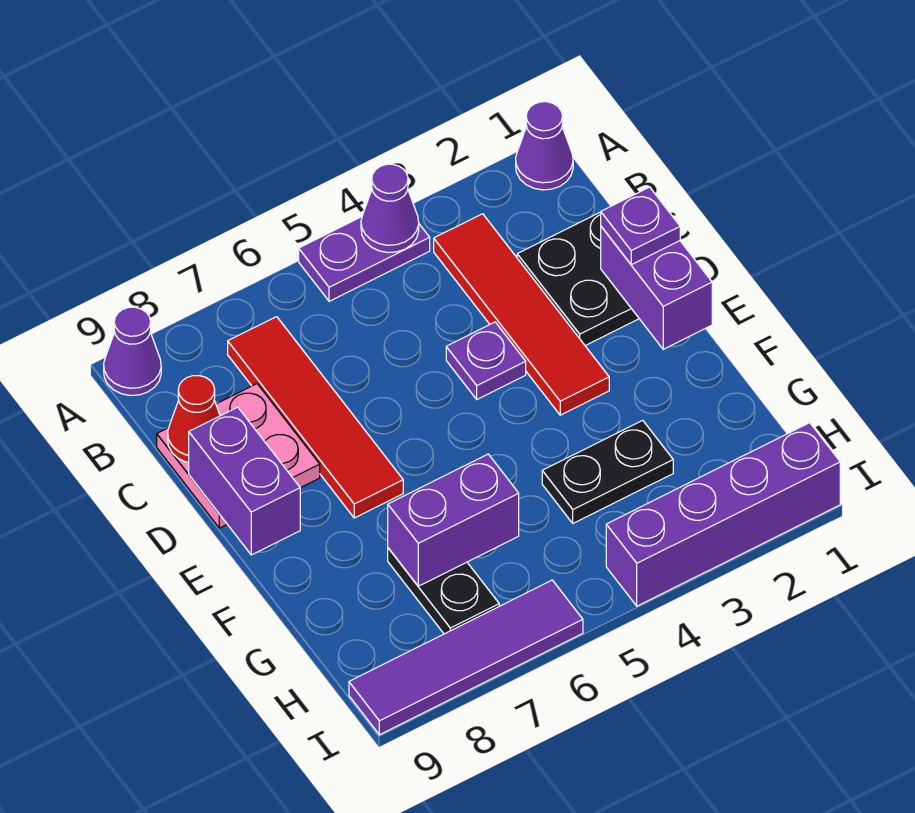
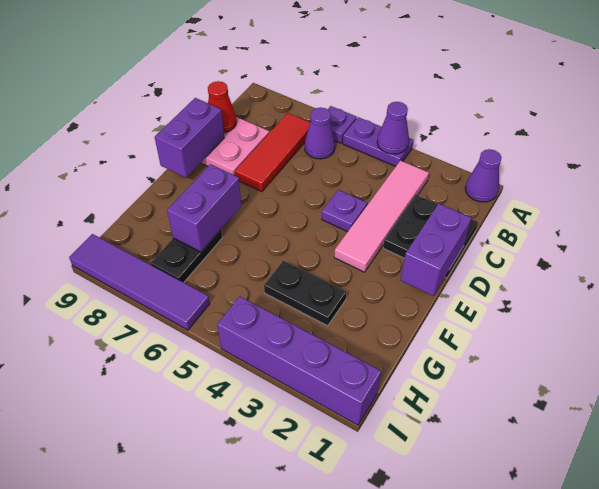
purple 1x1 cone [104,307,161,396] -> purple 1x1 cone moved to [305,107,335,159]
red 1x4 tile [434,214,609,415] -> pink 1x4 tile [334,161,429,272]
red 1x4 tile [228,317,403,518] -> red 1x3 tile [235,113,310,192]
purple 1x1 plate [601,187,680,264] -> purple 1x1 plate moved to [328,106,357,143]
purple 1x2 brick [388,454,519,586] -> purple 1x2 brick turned to [167,164,241,252]

